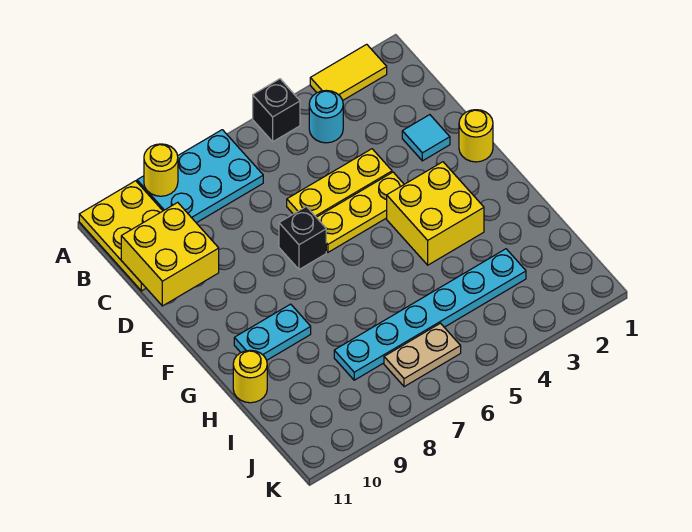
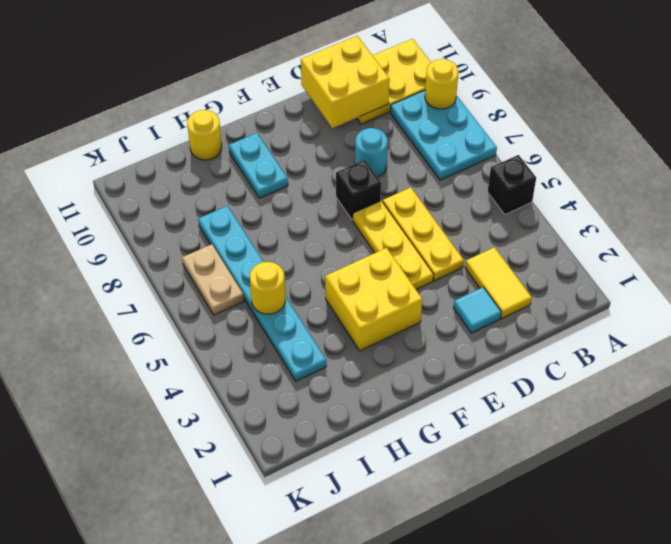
yellow 1x2 tile [310,44,387,100] -> yellow 1x2 tile moved to [465,247,532,318]
cyan 1x1 round brick [309,90,343,143] -> cyan 1x1 round brick moved to [355,128,388,177]
yellow 1x1 round brick [459,110,493,162] -> yellow 1x1 round brick moved to [250,262,285,314]

